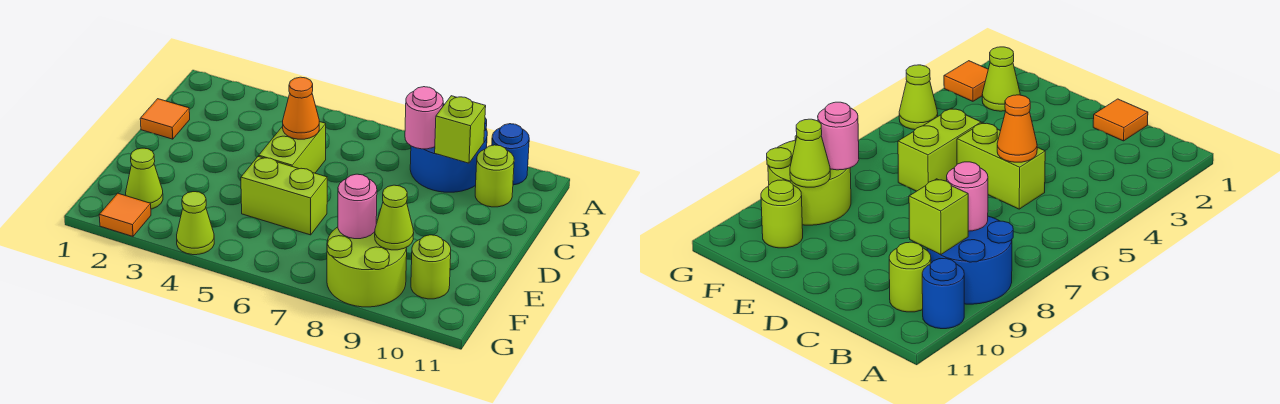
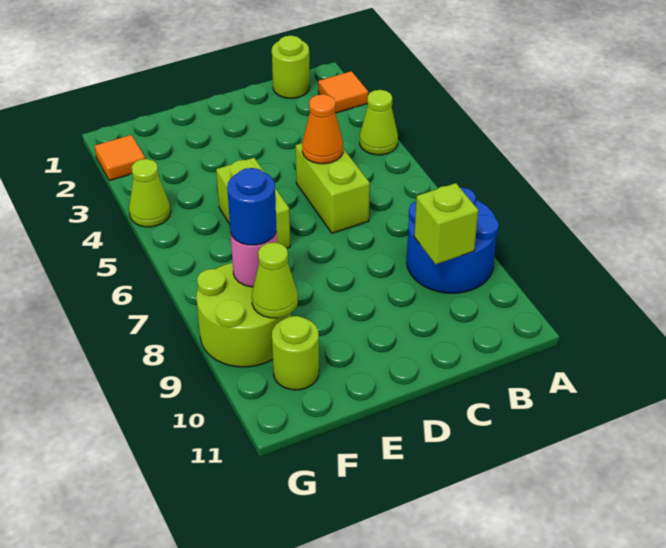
blue 1x1 round brick [492,124,529,185] -> blue 1x1 round brick moved to [227,168,276,245]
pink 1x1 round brick [405,87,443,149] -> none
lime 1x1 round brick [475,145,514,207] -> lime 1x1 round brick moved to [272,36,310,98]
orange 1x1 tile [140,99,190,139] -> orange 1x1 tile moved to [318,71,368,113]
lime 1x2 brick [259,122,326,173] -> lime 1x2 brick turned to [296,143,370,233]
lime 1x1 cone [126,148,163,209] -> lime 1x1 cone moved to [360,90,398,155]

